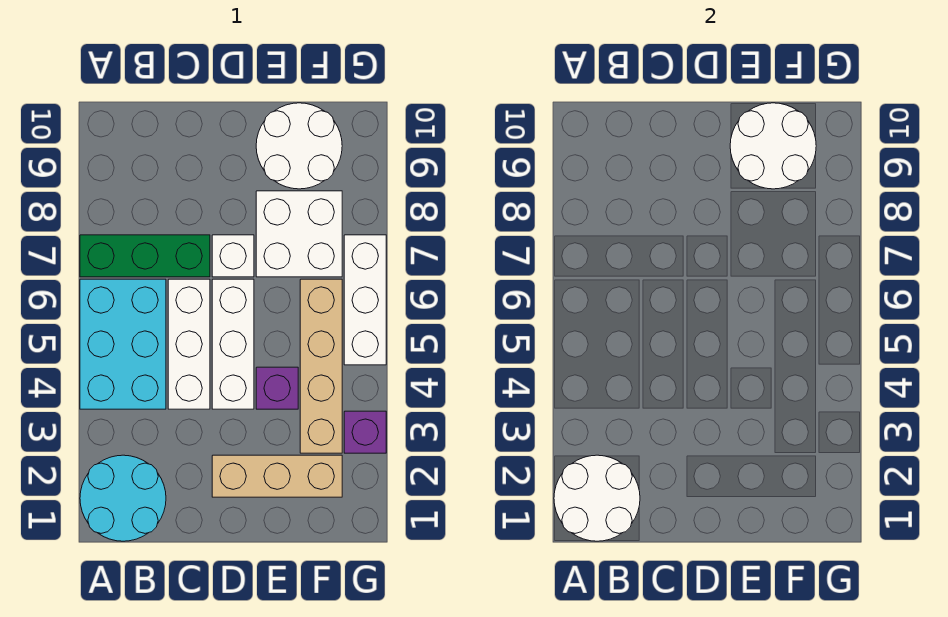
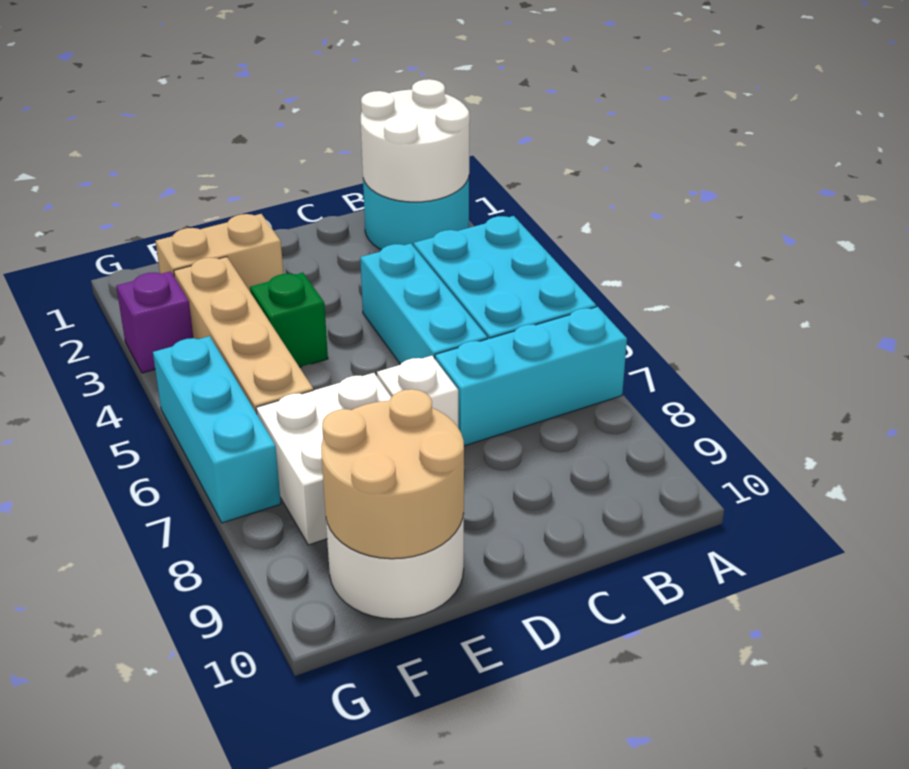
green 1x3 brick [80,235,210,277] -> cyan 1x3 brick [435,307,627,446]
white 1x3 brick [168,279,210,409] -> cyan 1x3 brick [360,244,487,364]
tan 1x3 brick [212,455,342,497] -> tan 1x2 brick [156,214,283,291]
white 1x3 brick [212,279,254,409] -> none
purple 1x1 brick [256,367,298,409] -> green 1x1 brick [250,273,328,367]
white 2x2 round brick [730,103,816,189] -> tan 2x2 round brick [321,389,464,559]
white 1x3 brick [344,235,386,365] -> cyan 1x3 brick [153,336,281,523]

